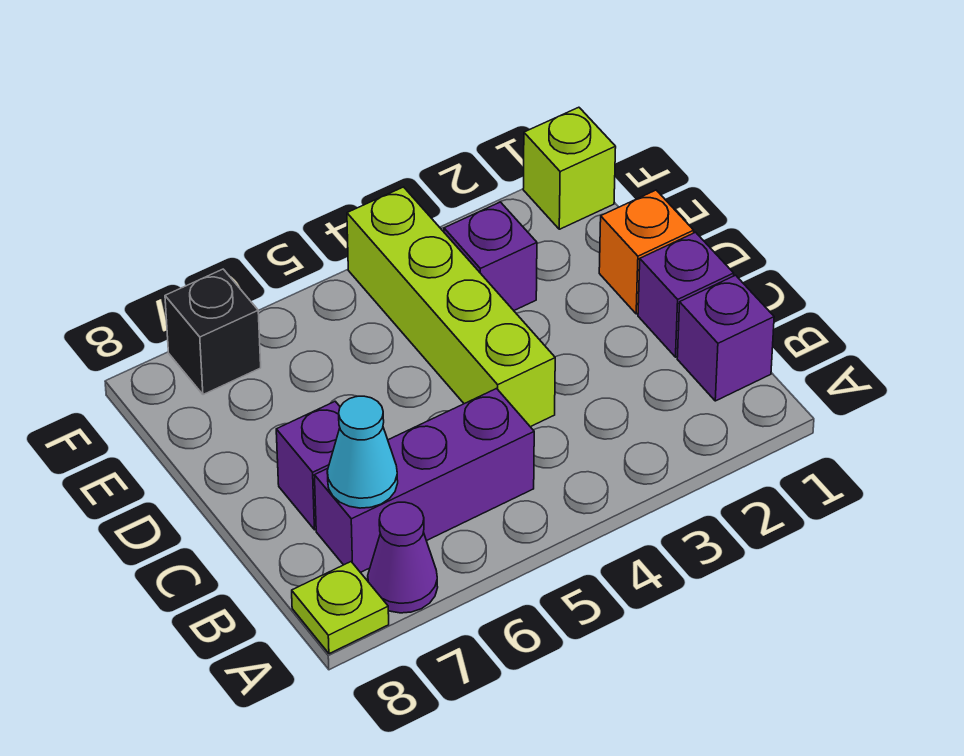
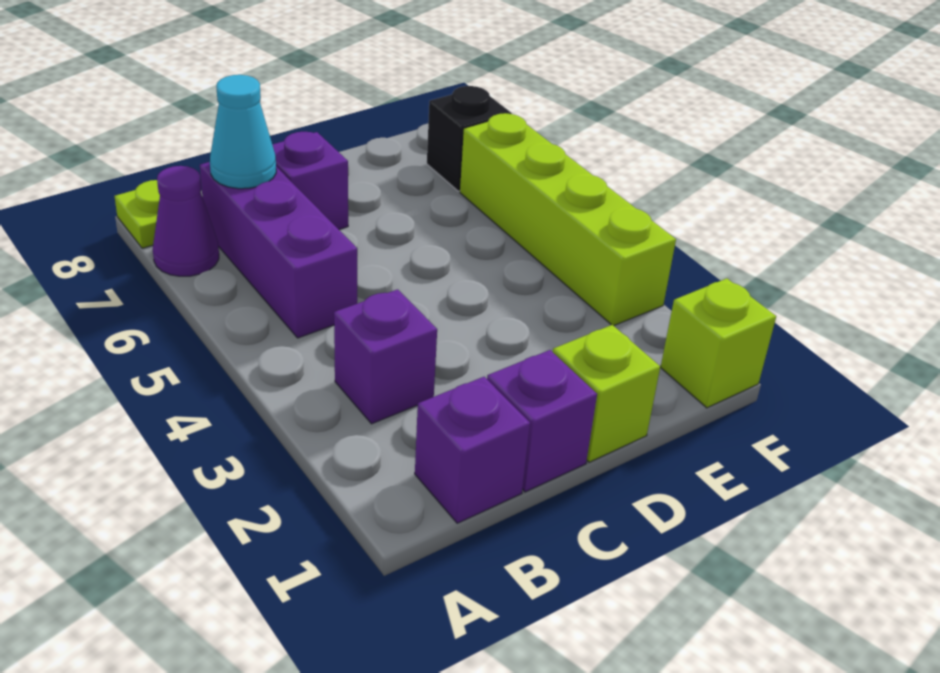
lime 1x4 brick [347,187,555,427] -> lime 1x4 brick turned to [460,113,676,326]
orange 1x1 brick [599,190,694,314] -> lime 1x1 brick [553,325,660,462]
purple 1x1 brick [444,202,537,310] -> purple 1x1 brick moved to [334,289,437,424]

